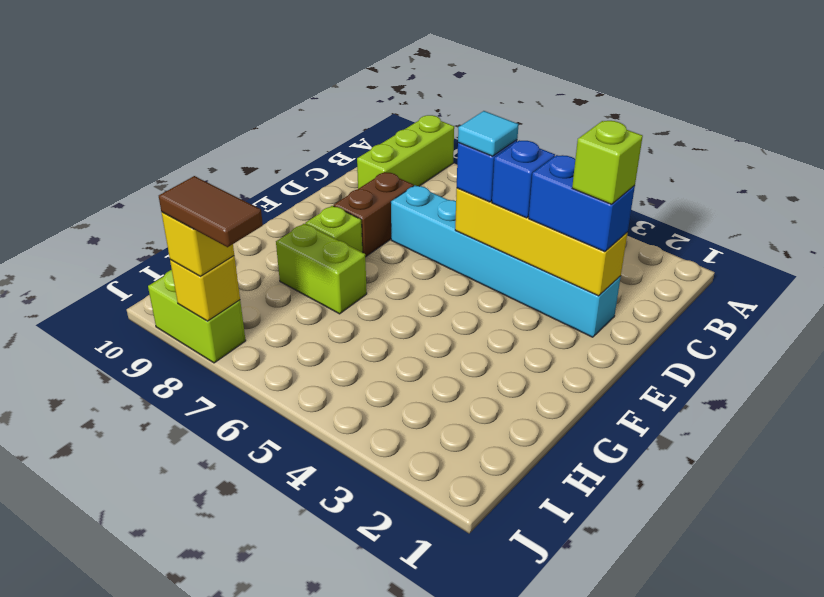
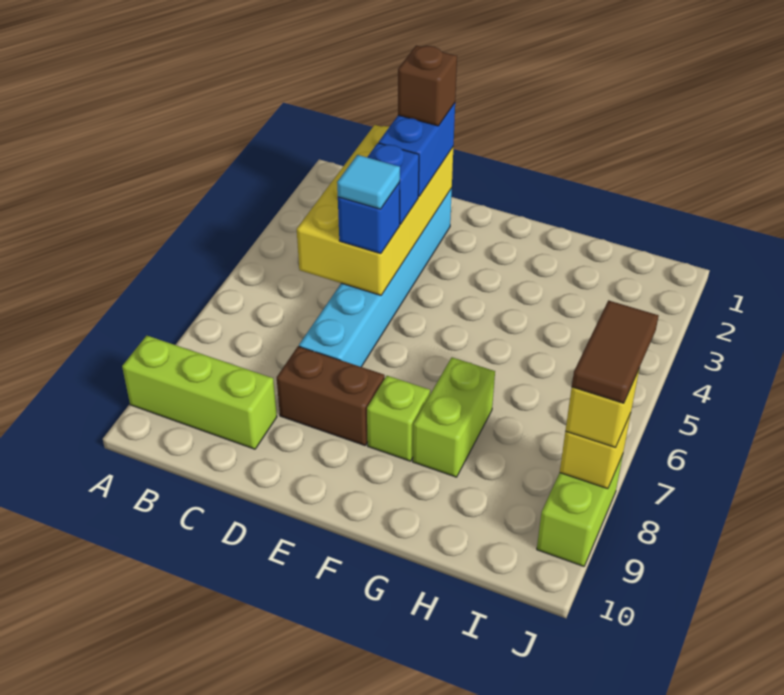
yellow 1x4 brick [455,188,628,296] -> yellow 2x4 brick [297,125,453,295]
lime 1x1 brick [572,121,643,204] -> brown 1x1 brick [398,46,457,126]

